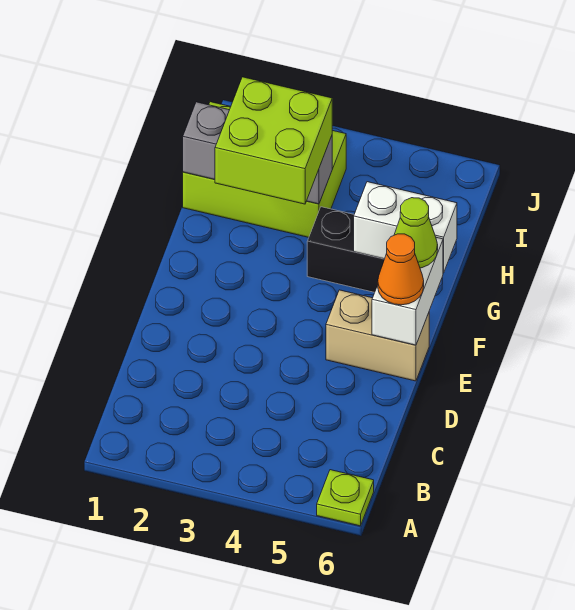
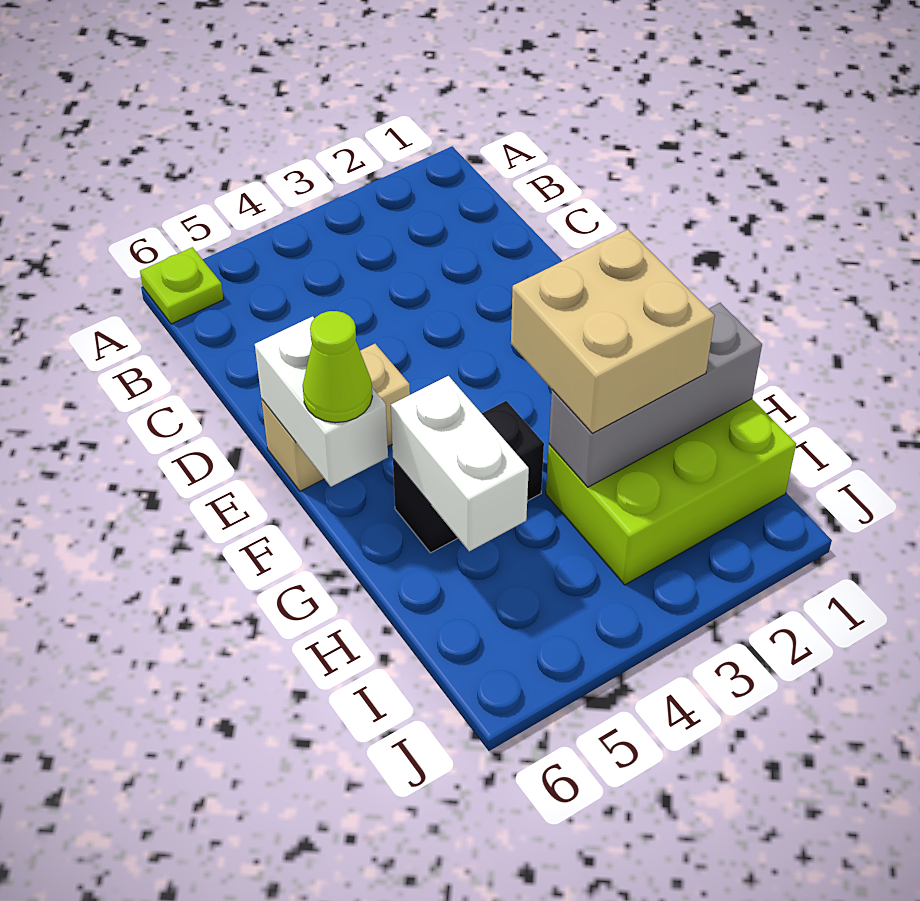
orange 1x1 cone [378,234,424,305] -> none
lime 2x2 brick [215,77,332,204] -> tan 2x2 brick [511,229,715,433]
white 1x2 brick [354,182,457,273] -> white 1x2 brick turned to [391,376,529,551]

